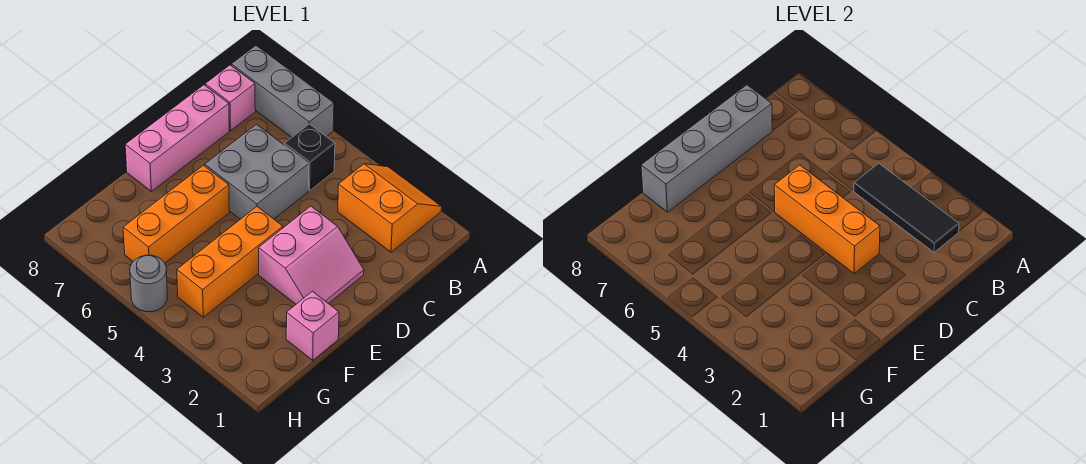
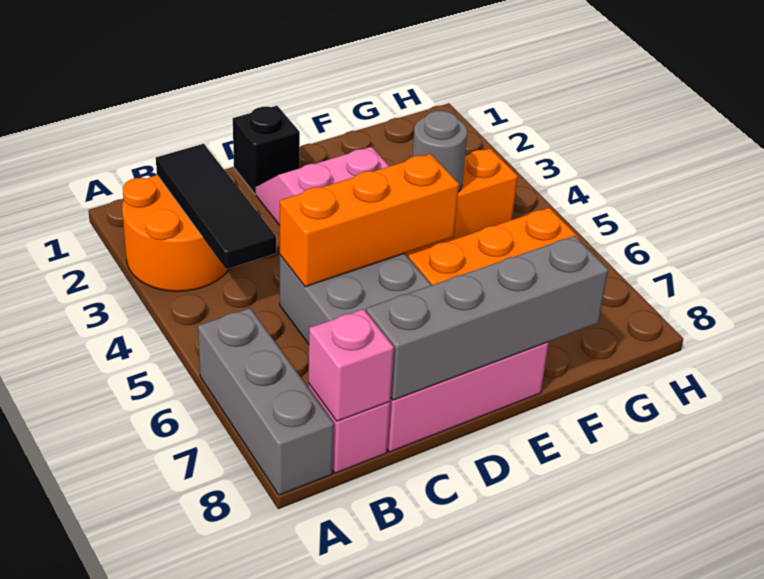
orange 2x2 slope [338,164,442,252] -> orange 2x2 round brick [122,175,229,291]
black 1x1 brick [284,124,335,191] -> black 1x1 brick moved to [233,106,300,194]
orange 1x3 brick [774,165,880,274] -> orange 1x3 brick turned to [280,154,459,287]
pink 1x1 brick [286,291,339,360] -> pink 1x1 brick moved to [308,309,394,421]
grey 1x1 round brick [130,255,167,312] -> grey 1x1 round brick moved to [412,111,467,192]

